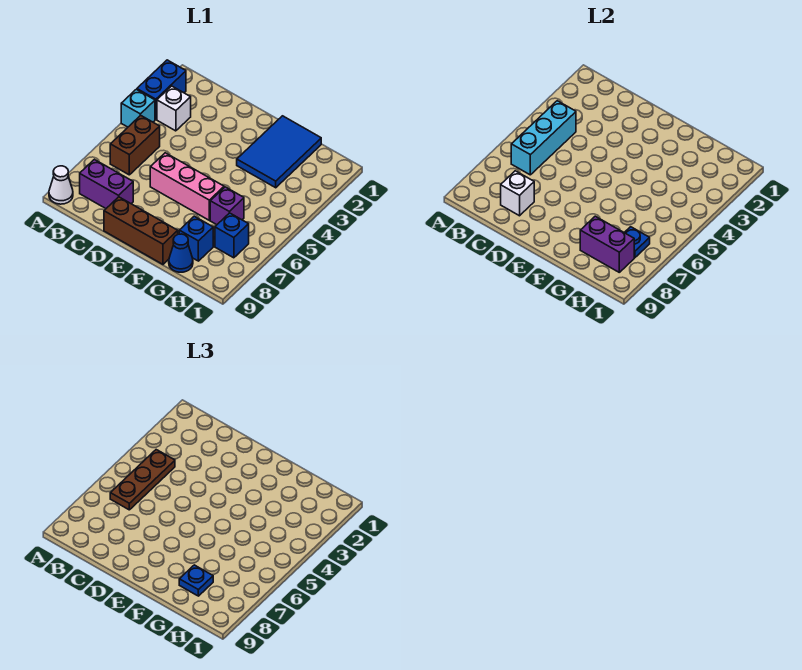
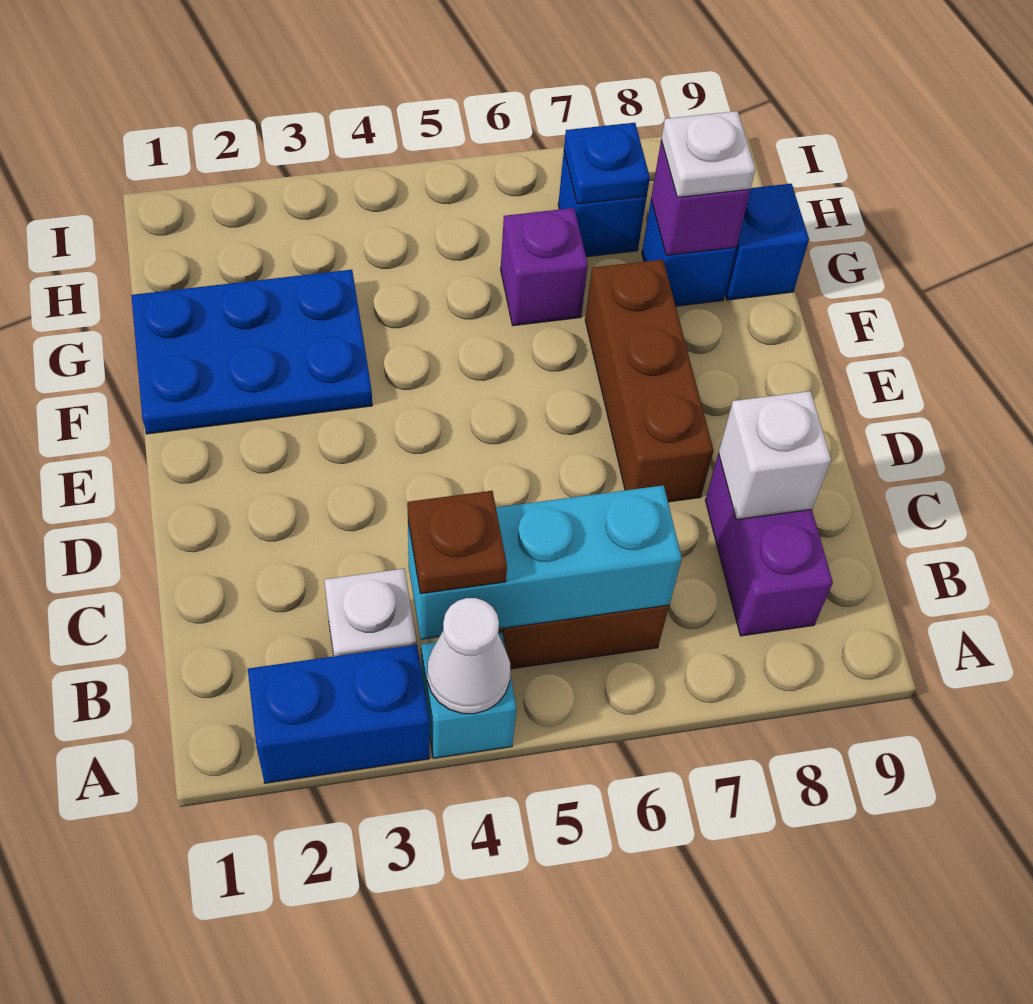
white 1x1 cone [49,166,73,204] -> white 1x1 cone moved to [427,598,510,714]
brown 1x3 plate [110,450,175,510] -> brown 1x1 plate [408,491,507,594]
pink 1x3 brick [150,153,224,220] -> none
brown 1x3 brick [104,197,178,264] -> brown 1x3 brick moved to [585,259,714,502]
blue 2x3 tile [237,116,321,188] -> blue 2x3 plate [131,270,372,434]
purple 1x2 brick [580,216,634,272] -> purple 1x1 brick [651,141,750,255]
blue 1x1 plate [179,565,213,596] -> white 1x1 plate [661,111,755,197]
blue 1x1 cone [169,234,193,272] -> blue 1x1 brick [725,184,809,300]

